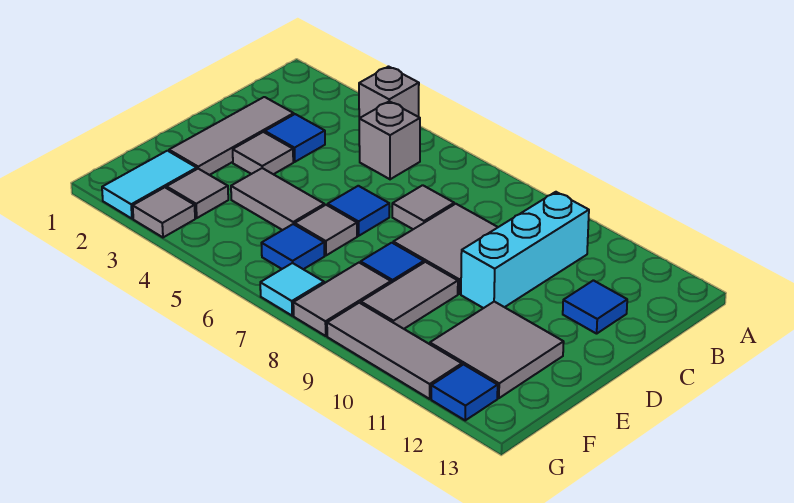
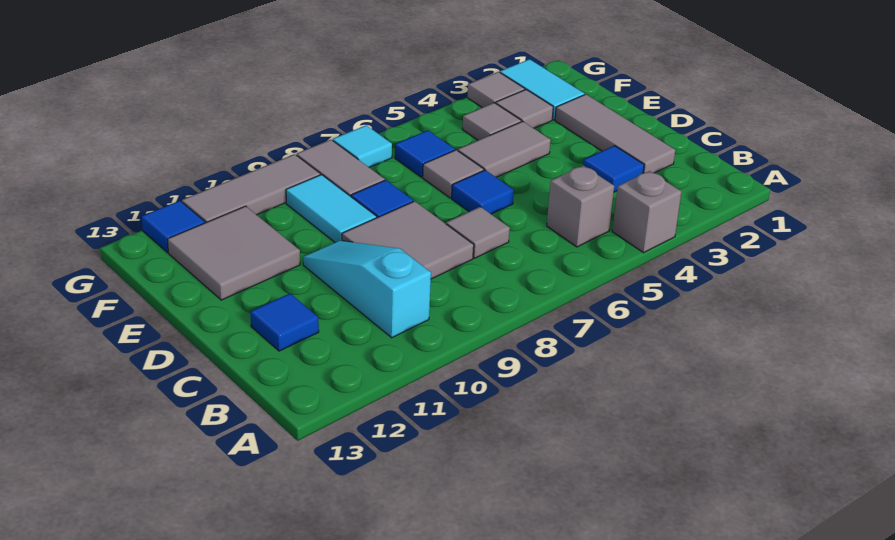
cyan 1x3 brick [461,192,589,308] -> cyan 1x3 slope [303,241,431,338]
grey 1x1 tile [233,132,293,174] -> grey 1x1 tile moved to [462,103,521,140]
grey 1x2 tile [361,262,458,329] -> cyan 1x2 tile [286,175,377,243]

